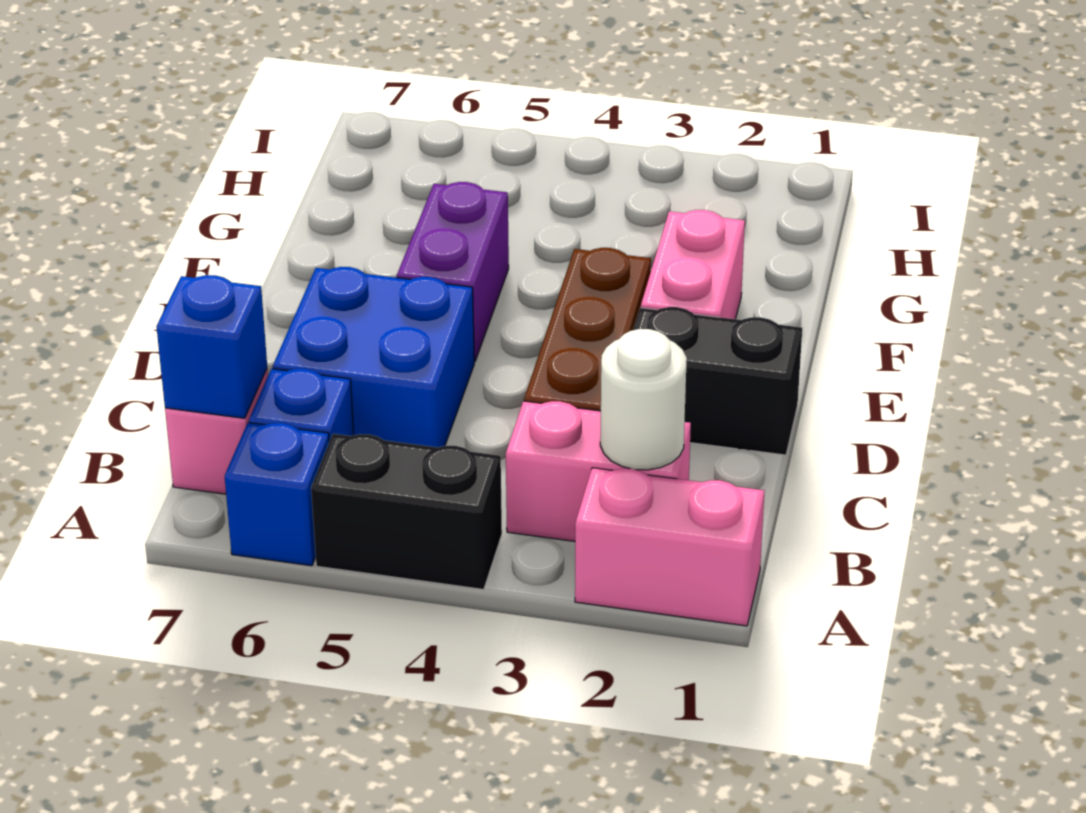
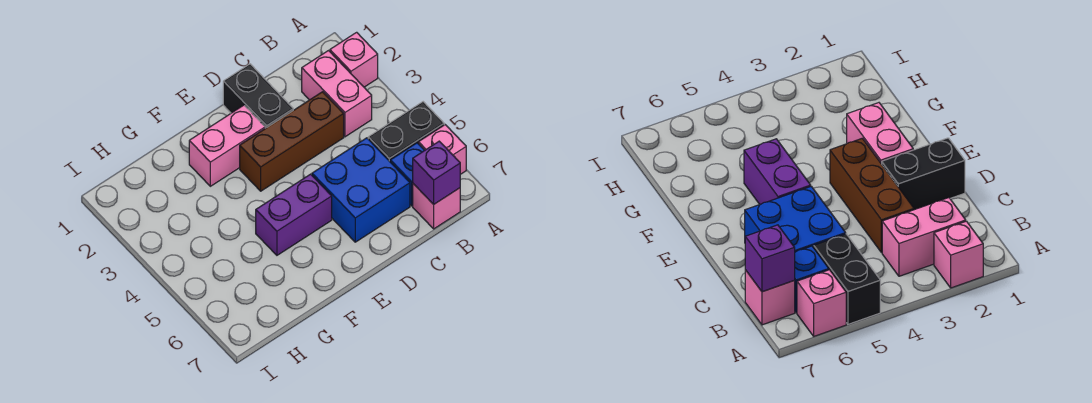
pink 1x2 brick [575,468,764,626] -> pink 1x1 brick [330,32,378,87]
black 1x2 brick [311,434,502,590] -> black 1x2 brick turned to [368,102,444,161]
blue 1x1 brick [225,422,329,566] -> pink 1x1 brick [419,125,466,174]
white 1x1 round brick [600,329,687,470] -> none
blue 1x1 brick [156,275,267,418] -> purple 1x1 brick [413,141,460,204]

